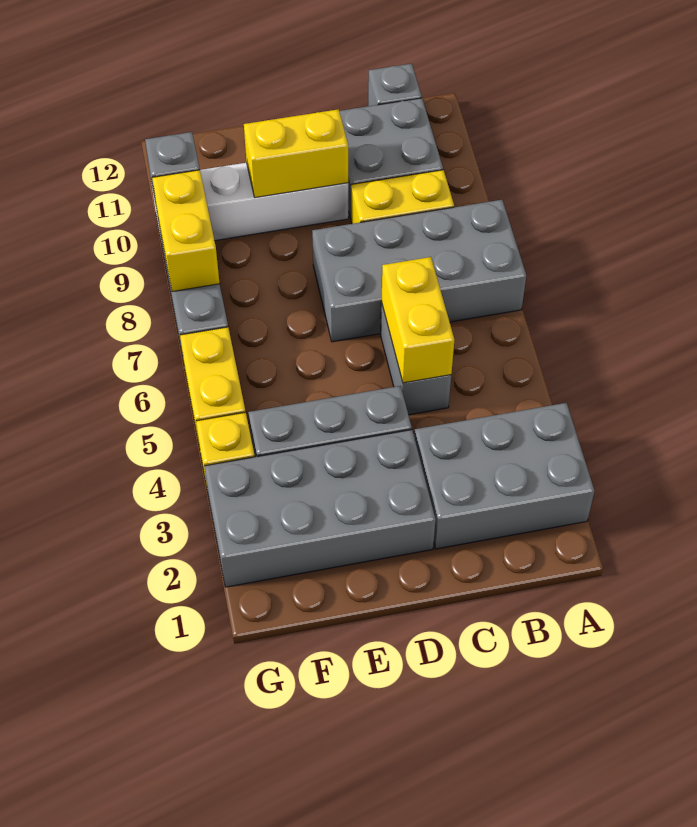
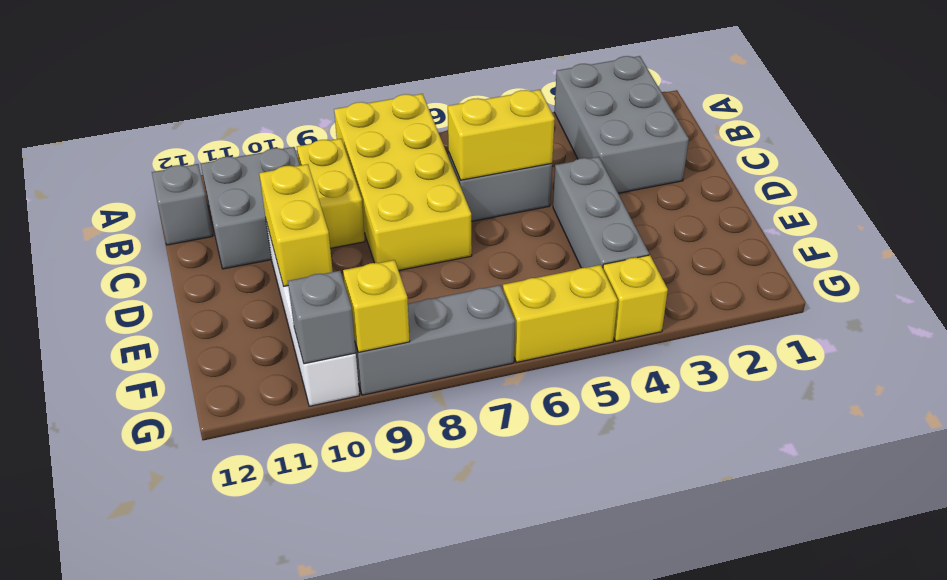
grey 2x4 brick [312,200,526,342] -> yellow 2x4 brick [334,94,472,271]
grey 2x4 brick [204,430,436,587] -> none
yellow 1x2 brick [152,170,220,292] -> yellow 1x1 brick [343,260,410,352]

